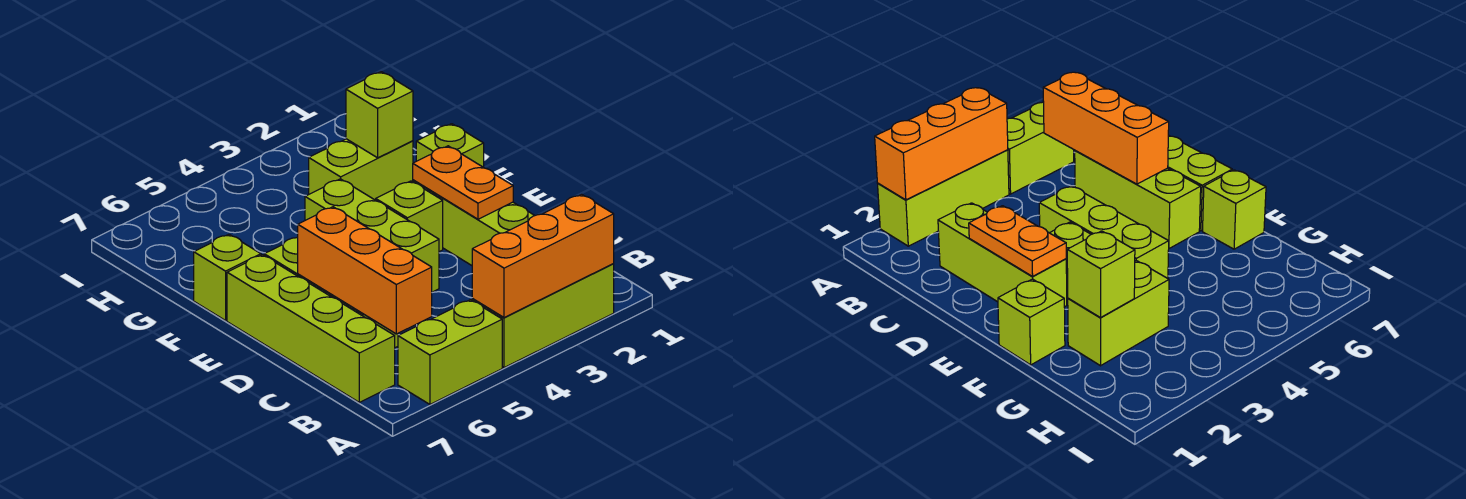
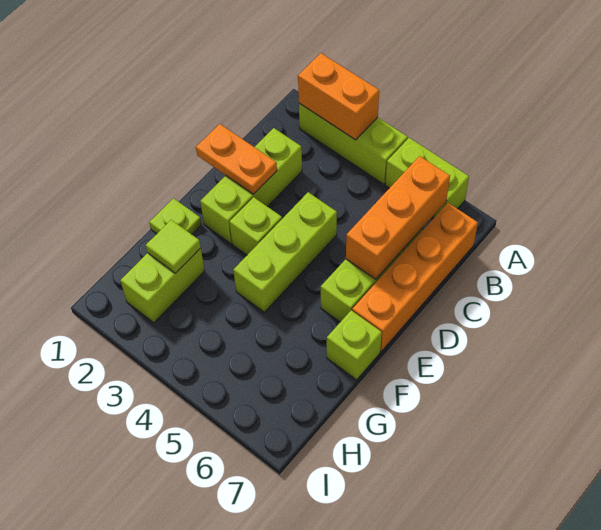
orange 1x3 brick [472,194,614,318] -> orange 1x2 brick [298,53,379,140]
lime 1x4 brick [227,255,395,402] -> orange 1x4 brick [352,203,478,351]
orange 1x2 plate [413,146,513,219] -> orange 1x2 plate turned to [196,124,277,194]
lime 1x1 brick [416,124,484,167] -> lime 1x1 plate [149,198,201,234]
lime 1x2 brick [309,139,413,200] -> lime 1x2 brick turned to [120,248,205,323]
lime 1x1 brick [346,72,413,158] -> lime 1x1 tile [146,220,201,273]

